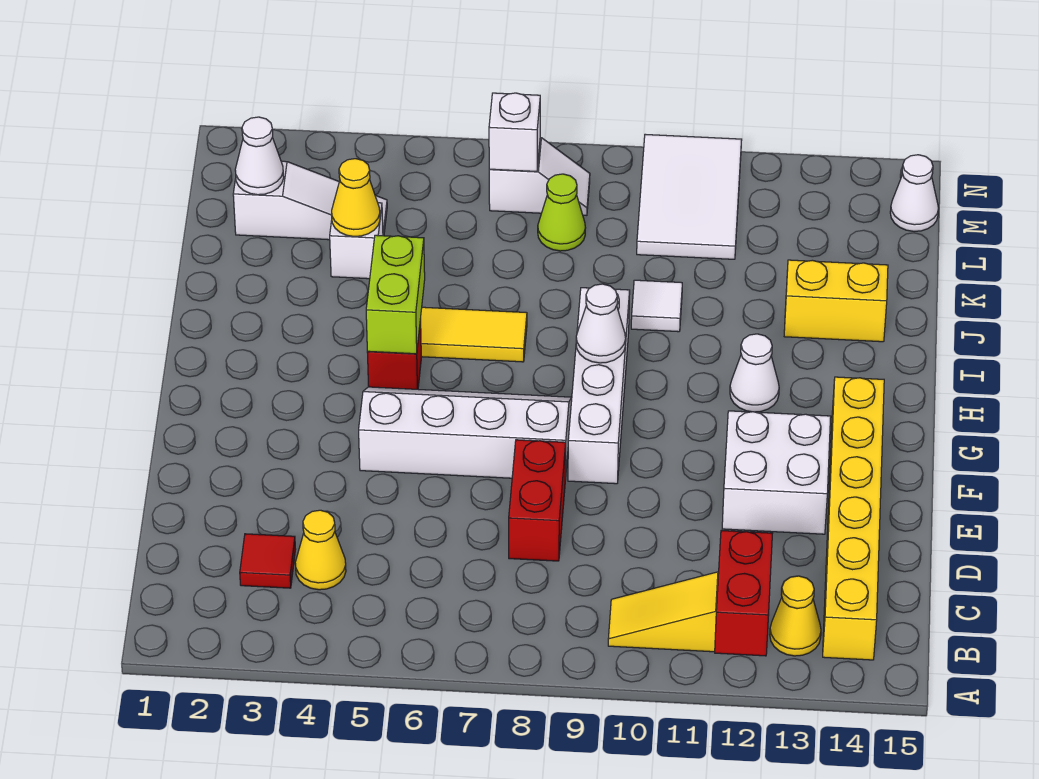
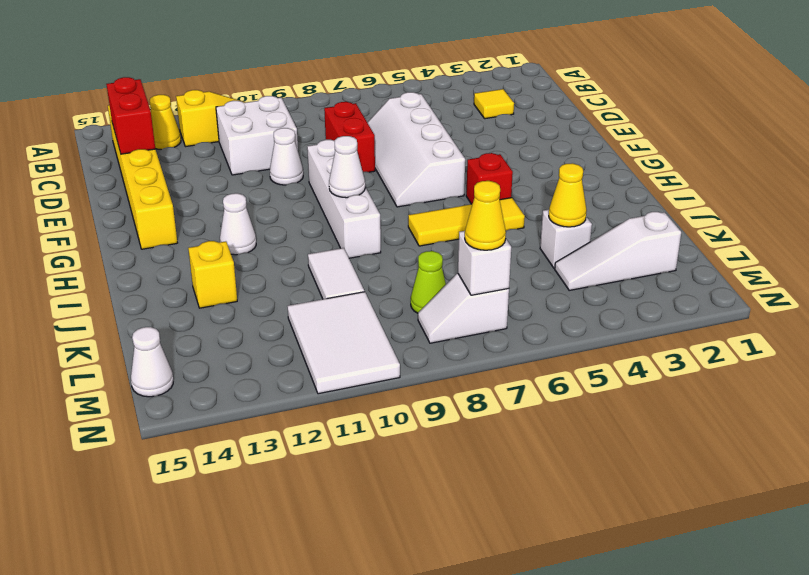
red 1x2 brick [715,530,773,656] -> red 1x2 brick moved to [107,77,155,154]
red 1x1 tile [240,534,296,588] -> yellow 1x1 tile [474,89,514,119]
yellow 1x1 cone [295,510,346,590] -> yellow 1x1 cone moved to [465,181,506,250]
white 2x2 brick [722,411,831,534] -> white 2x2 brick moved to [216,96,298,175]
white 2x4 slope [359,387,572,480] -> white 2x4 slope turned to [367,92,465,207]
lime 1x2 brick [366,235,425,354] -> none
white 1x1 tile [631,280,682,332] -> white 1x2 tile [308,248,364,299]
yellow 1x2 brick [784,260,888,342] -> yellow 1x1 brick [188,241,237,308]
white 1x1 cone [235,117,284,195] -> white 1x1 cone moved to [270,128,303,185]

